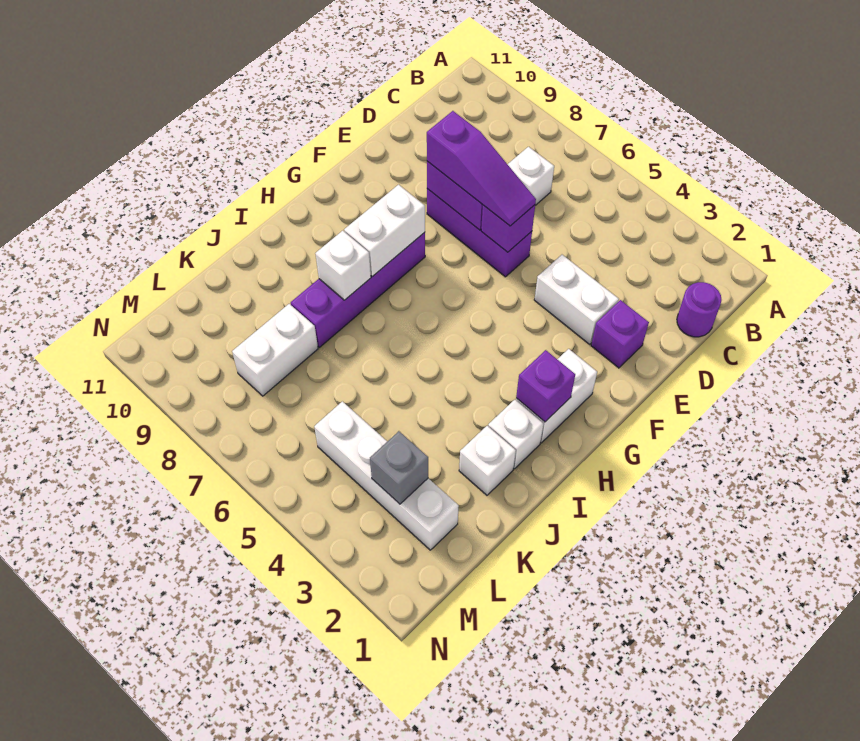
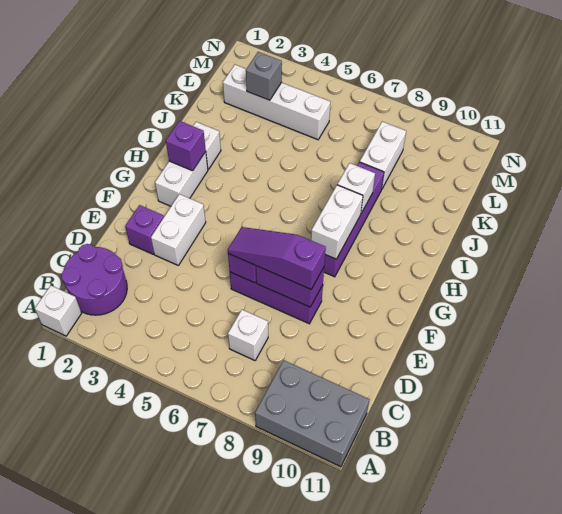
none -> grey 2x3 brick [255,360,370,467]
purple 1x1 round brick [677,282,721,337] -> purple 2x2 round brick [61,244,127,315]
white 1x2 brick [534,255,619,344] -> white 1x2 brick turned to [151,194,206,265]
white 1x1 brick [459,426,516,495] -> white 1x1 brick moved to [35,286,82,336]

